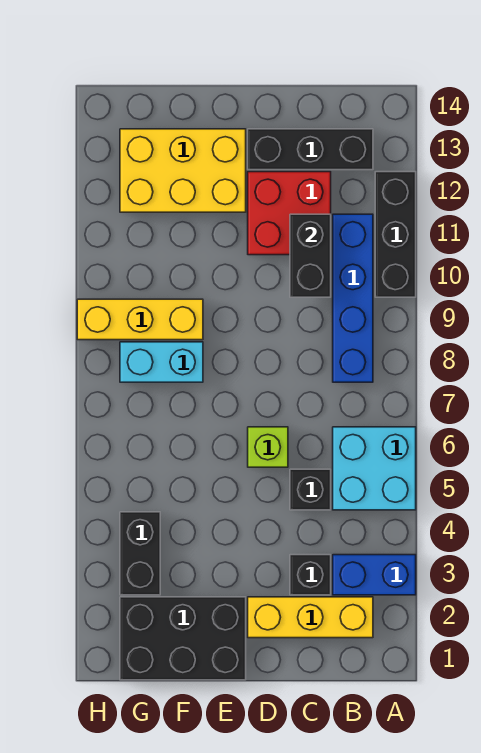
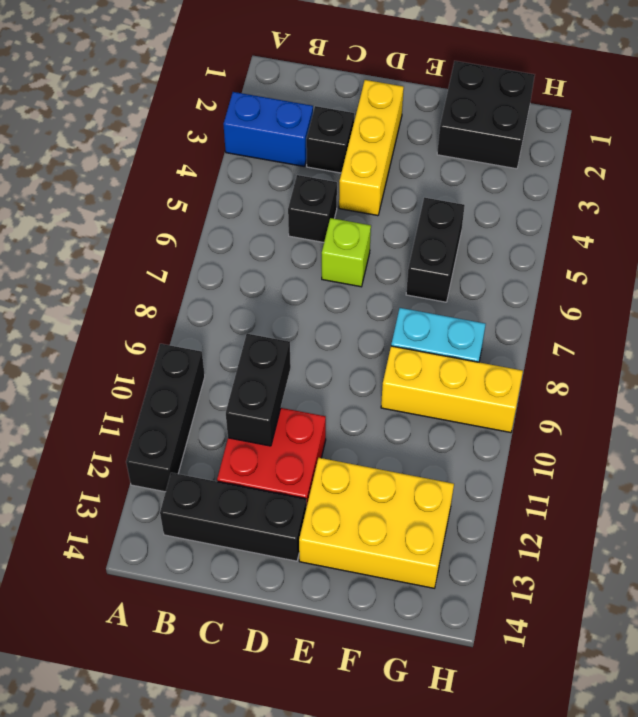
cyan 2x2 brick [333,427,416,510] -> none
yellow 1x3 brick [248,597,373,638] -> yellow 1x3 brick turned to [339,80,404,216]
blue 1x4 brick [333,214,373,382] -> none
black 2x3 brick [120,597,246,680] -> black 2x2 brick [437,61,535,169]
black 1x2 brick [120,512,160,595] -> black 1x2 brick moved to [406,197,465,302]

